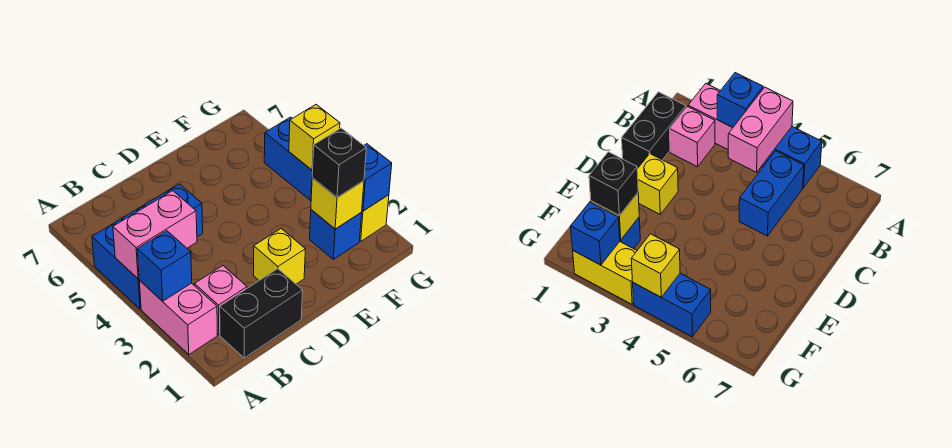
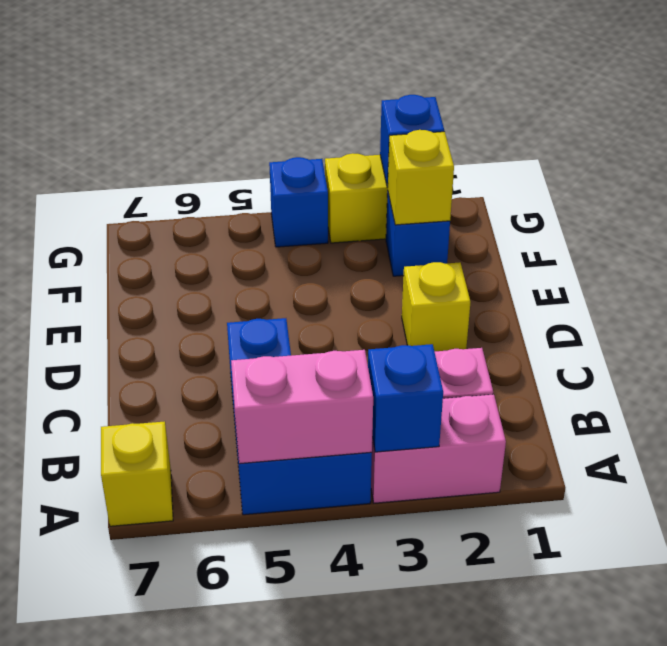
pink 1x2 brick [113,191,197,279] -> pink 1x2 brick turned to [231,350,373,464]
black 1x2 brick [220,269,303,358] -> none
black 1x1 brick [312,128,366,197] -> none
blue 1x2 brick [264,117,313,201] -> blue 1x1 brick [269,157,328,247]
yellow 1x1 brick [289,105,340,170] -> yellow 1x1 brick moved to [101,421,173,526]

